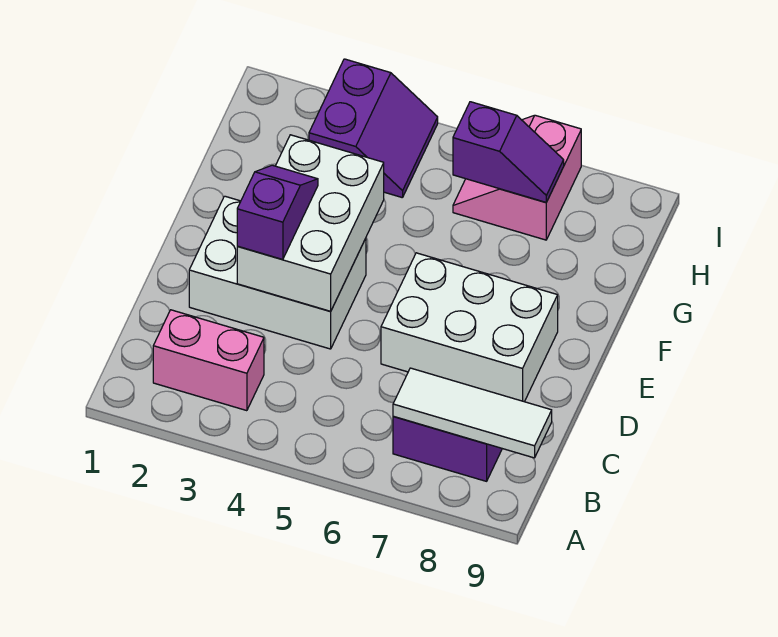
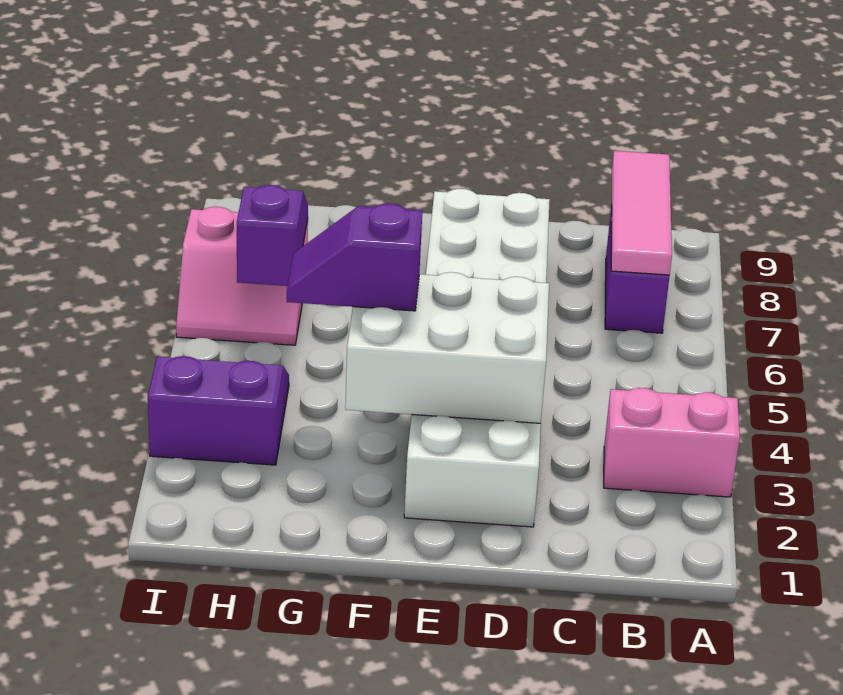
pink 1x2 brick [153,310,264,411] -> pink 1x2 brick turned to [604,388,740,497]
white 1x3 tile [393,368,552,458] -> pink 1x3 tile [611,151,672,275]
purple 1x2 slope [237,165,318,259] -> purple 1x2 slope moved to [287,203,422,311]

